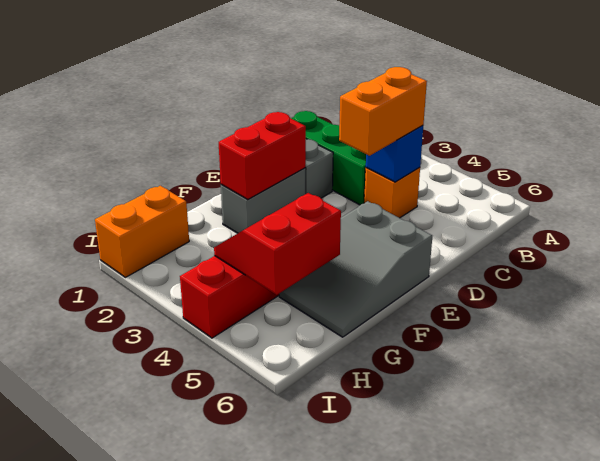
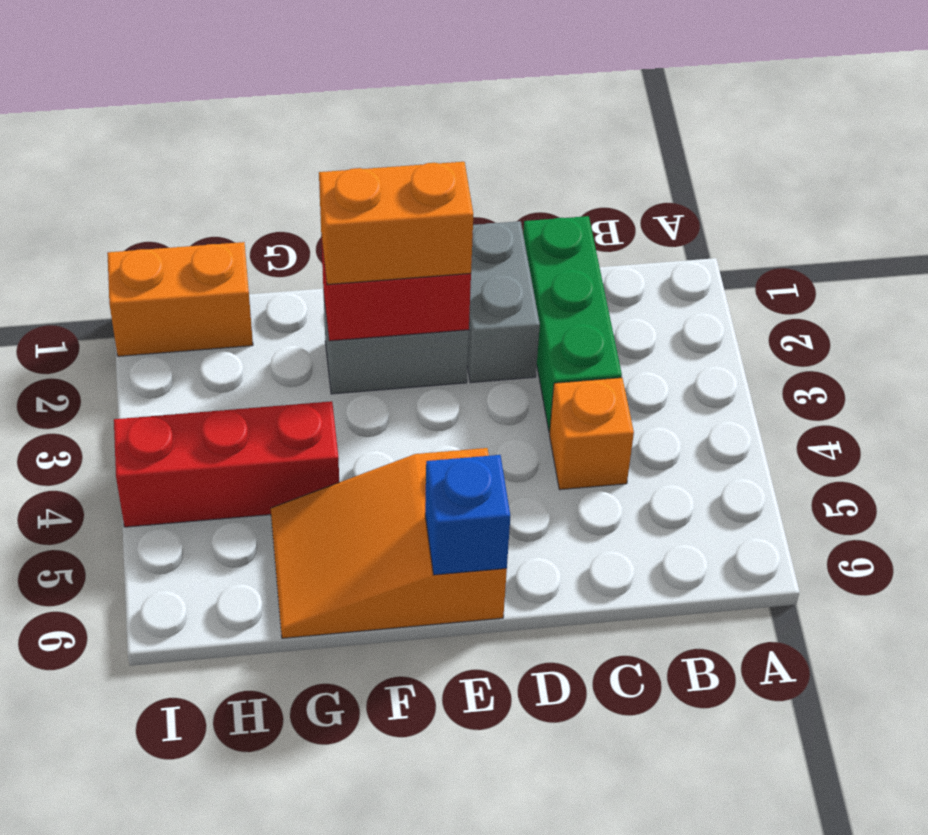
blue 1x1 brick [366,125,423,182] -> blue 1x1 brick moved to [425,455,510,575]
orange 1x2 brick [339,67,427,156] -> orange 1x2 brick moved to [319,162,473,285]
grey 2x3 slope [279,201,432,337] -> orange 2x3 slope [271,448,507,638]
red 2x2 slope [214,193,341,295] -> none

